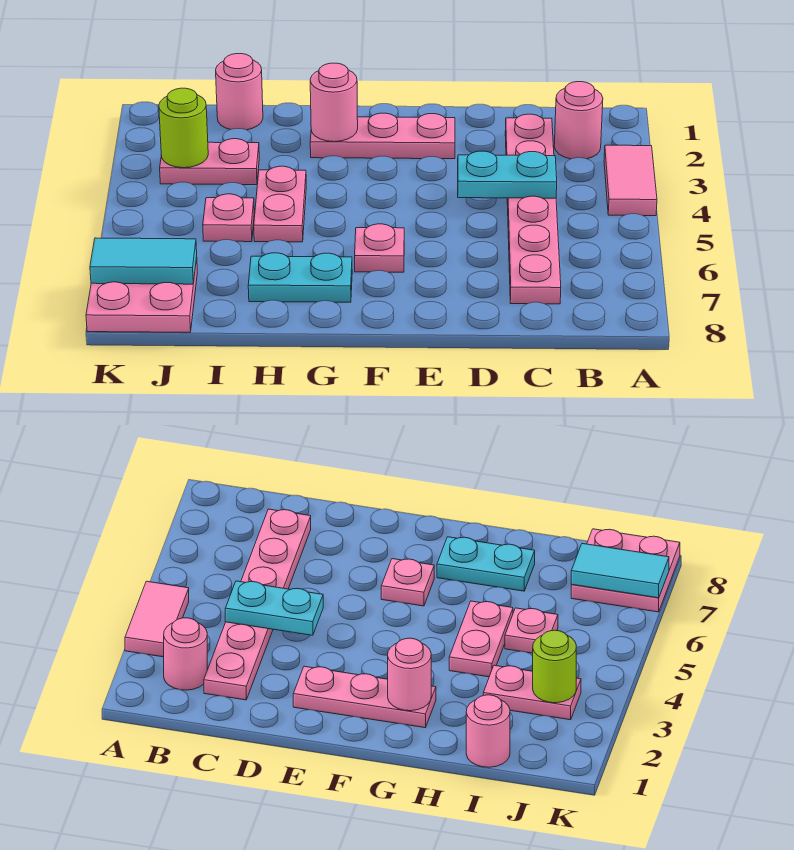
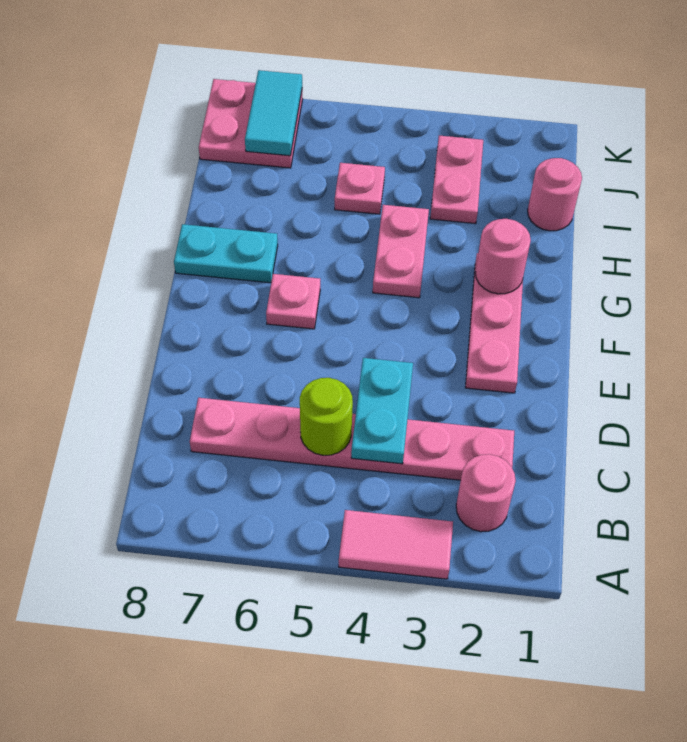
cyan 1x2 plate [248,253,352,302] -> cyan 1x2 plate turned to [174,224,278,283]
pink 1x2 plate [254,166,306,242] -> pink 1x2 plate turned to [373,205,429,298]
lime 1x1 round brick [159,88,208,168] -> lime 1x1 round brick moved to [300,378,353,455]

